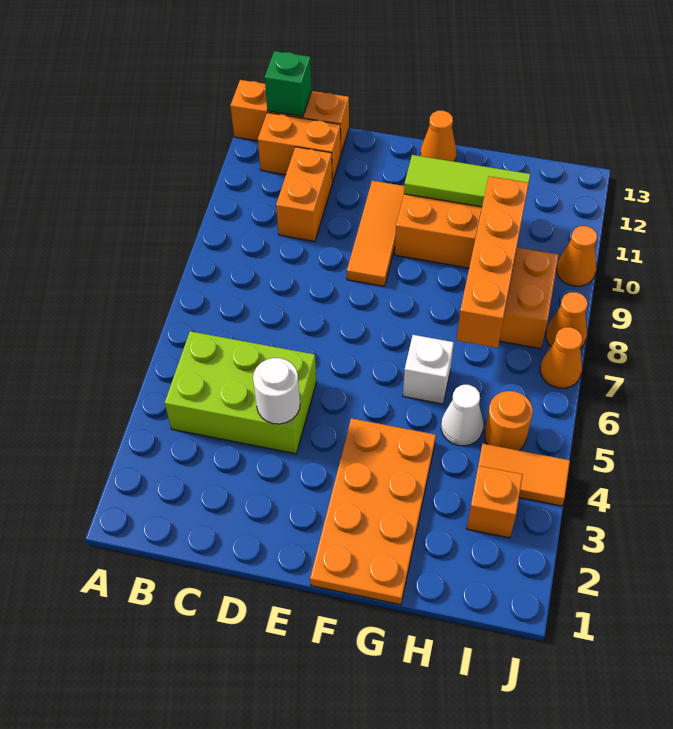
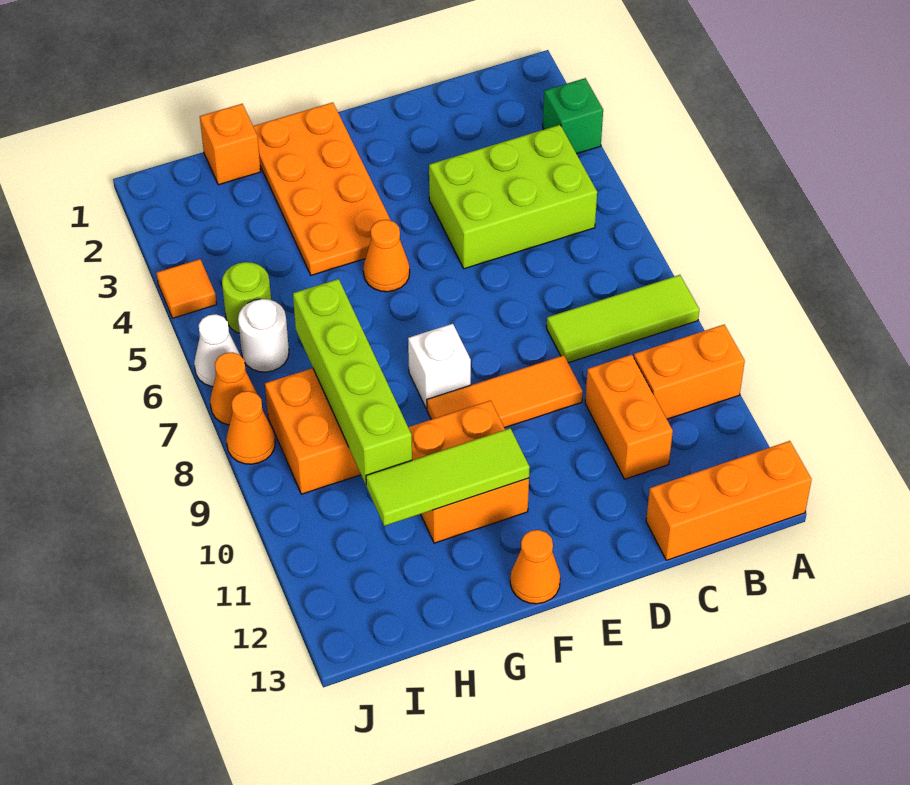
none -> lime 1x3 tile [547,275,699,363]
orange 1x2 brick [258,113,341,182] -> orange 1x2 brick moved to [634,325,745,419]
green 1x1 brick [265,51,312,117] -> green 1x1 brick moved to [543,78,603,154]
white 1x1 round brick [253,358,300,424] -> white 1x1 round brick moved to [238,299,289,372]
orange 1x3 tile [347,181,404,286] -> orange 1x3 tile turned to [427,355,583,428]
white 1x1 brick [403,335,454,404] -> white 1x1 brick moved to [408,324,471,409]
white 1x1 cone [441,385,483,446] -> white 1x1 cone moved to [194,314,240,387]
orange 1x4 brick [457,176,529,348] -> lime 1x4 brick [293,279,412,484]
orange 1x1 brick [467,466,523,538] -> orange 1x1 brick moved to [200,104,261,185]
orange 1x2 tile [478,444,570,506] -> orange 1x1 tile [157,259,217,318]
orange 1x1 round brick [485,391,533,450] -> lime 1x1 round brick [222,262,271,333]
orange 1x1 cone [556,226,597,286] -> orange 1x1 cone moved to [363,220,410,292]

